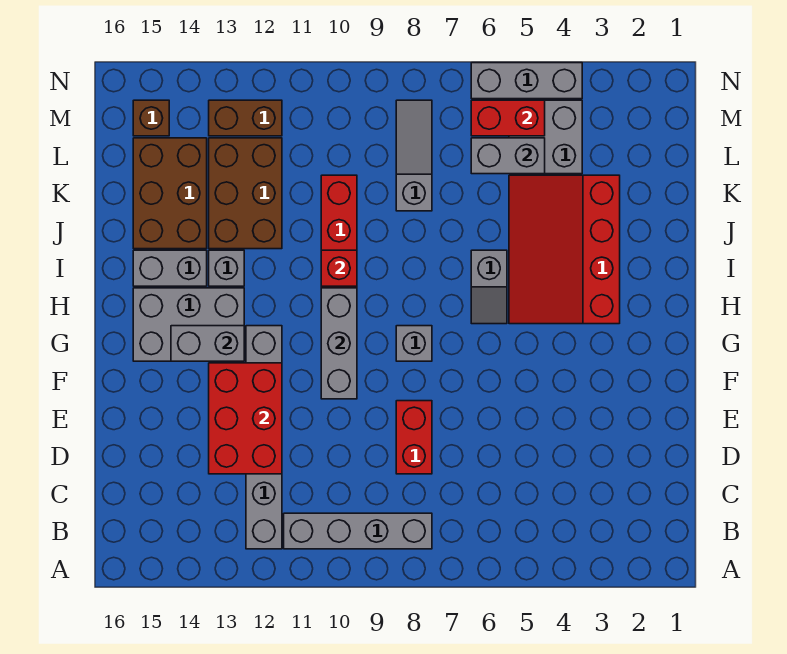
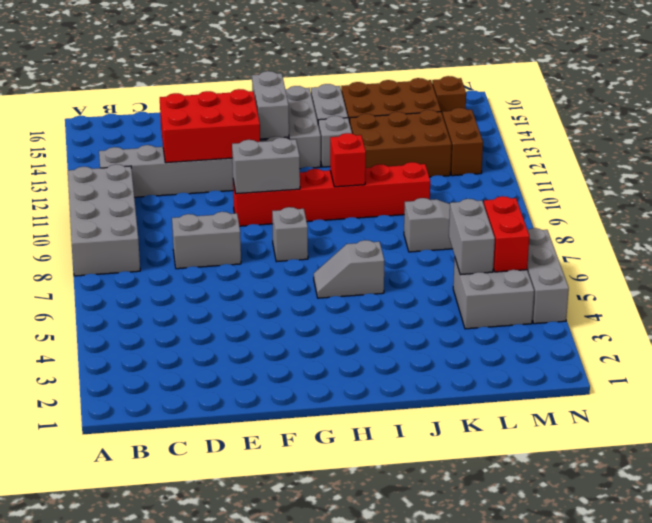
grey 1x4 brick [284,513,432,549] -> grey 2x4 brick [68,164,140,276]
red 1x2 brick [396,401,432,474] -> grey 1x2 brick [172,212,241,269]
grey 1x3 brick [321,288,357,399] -> grey 1x2 brick [232,138,300,194]
red 3x4 slope [509,175,620,324] -> none

